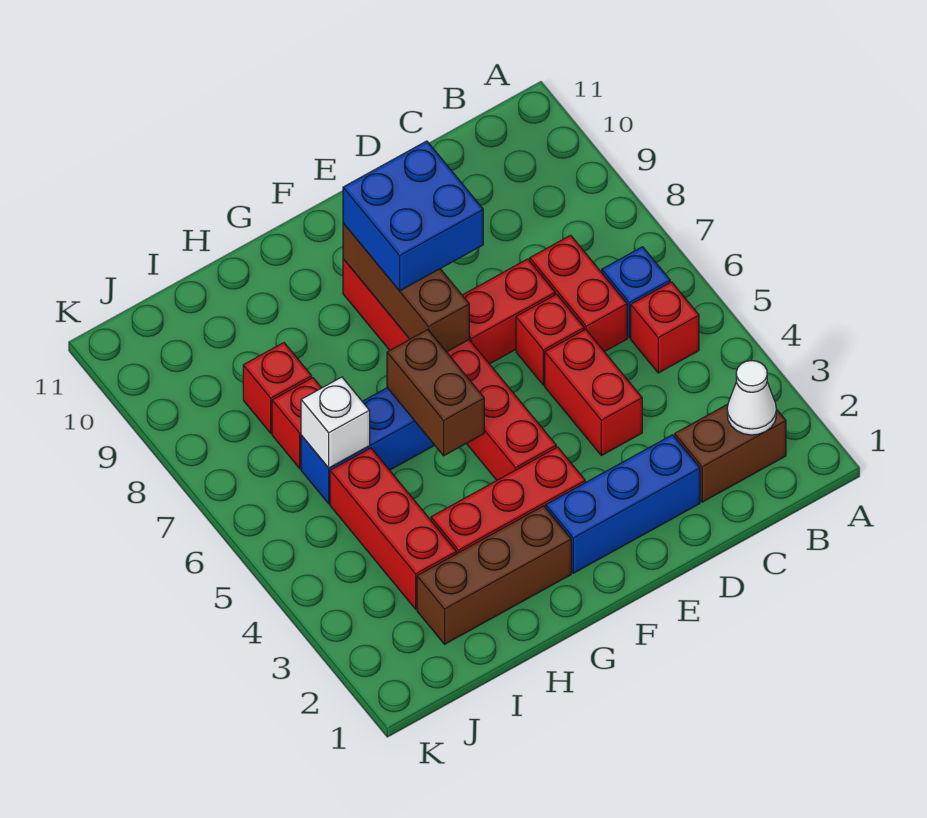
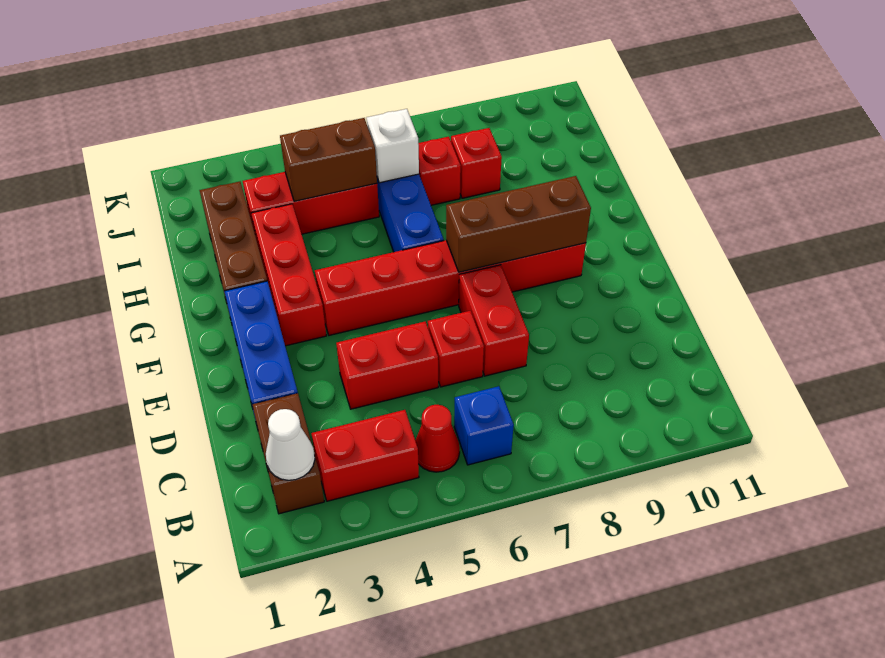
red 1x1 brick [631,282,699,373] -> red 1x1 cone [415,405,460,472]
red 1x2 brick [530,235,627,352] -> red 1x2 brick moved to [311,410,419,501]
blue 2x2 brick [343,141,483,291] -> none
brown 1x2 brick [387,330,484,456] -> brown 1x2 brick moved to [280,118,377,201]

